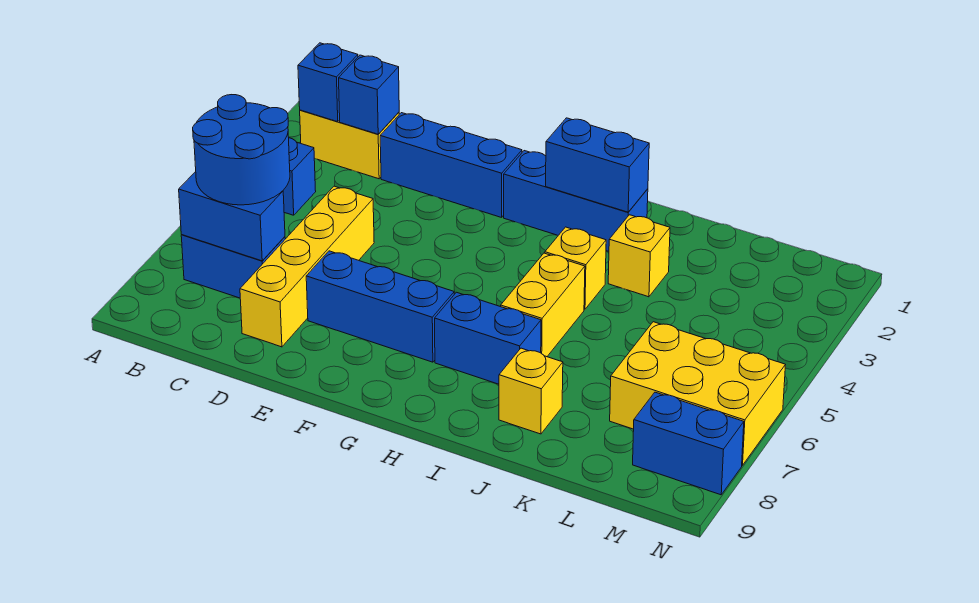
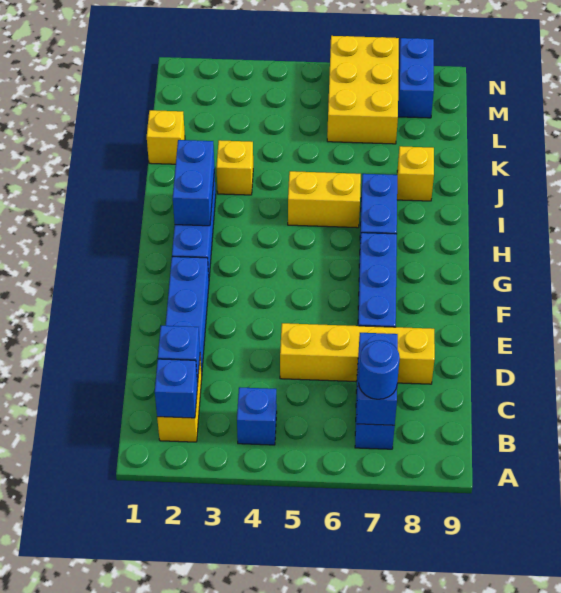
blue 2x2 round brick [193,95,290,205] -> blue 1x1 round brick [359,340,400,399]
yellow 1x1 brick [545,227,606,309] -> yellow 1x1 brick moved to [147,110,185,164]

